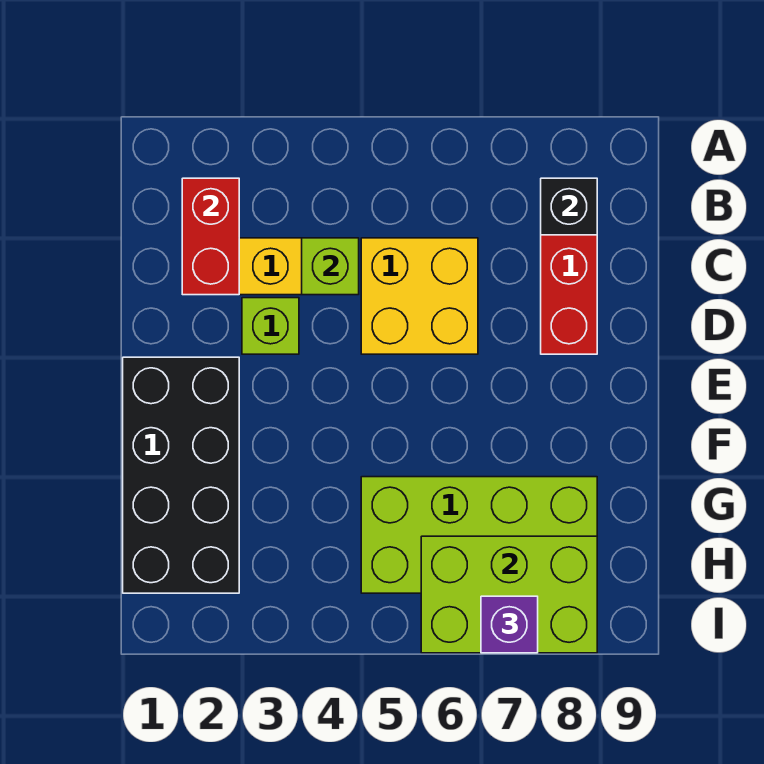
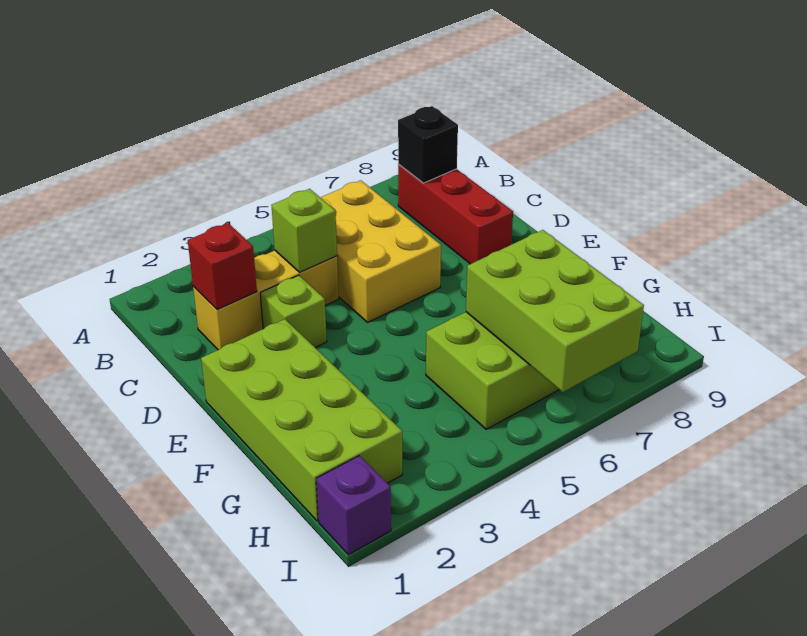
red 1x2 brick [182,178,239,295] -> red 1x1 brick [188,223,257,309]
yellow 2x2 brick [361,238,478,354] -> yellow 2x3 brick [320,180,441,323]
black 2x4 brick [123,357,239,593] -> lime 2x4 brick [201,319,402,521]
lime 2x3 brick [421,536,597,653] -> lime 2x3 brick turned to [466,230,644,392]
purple 1x1 brick [481,596,538,653] -> purple 1x1 brick moved to [316,456,391,555]

